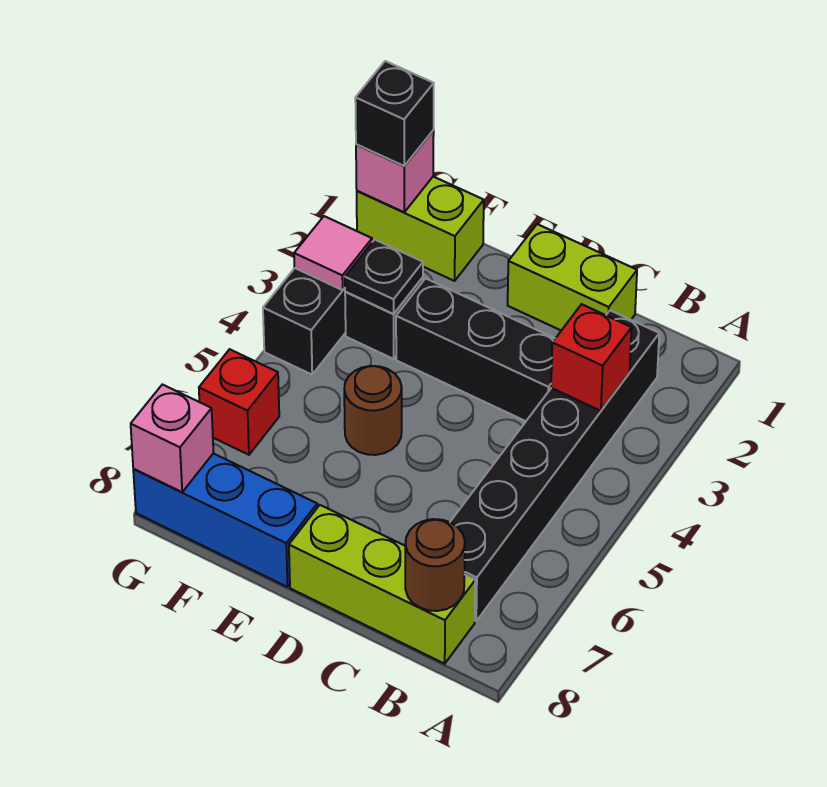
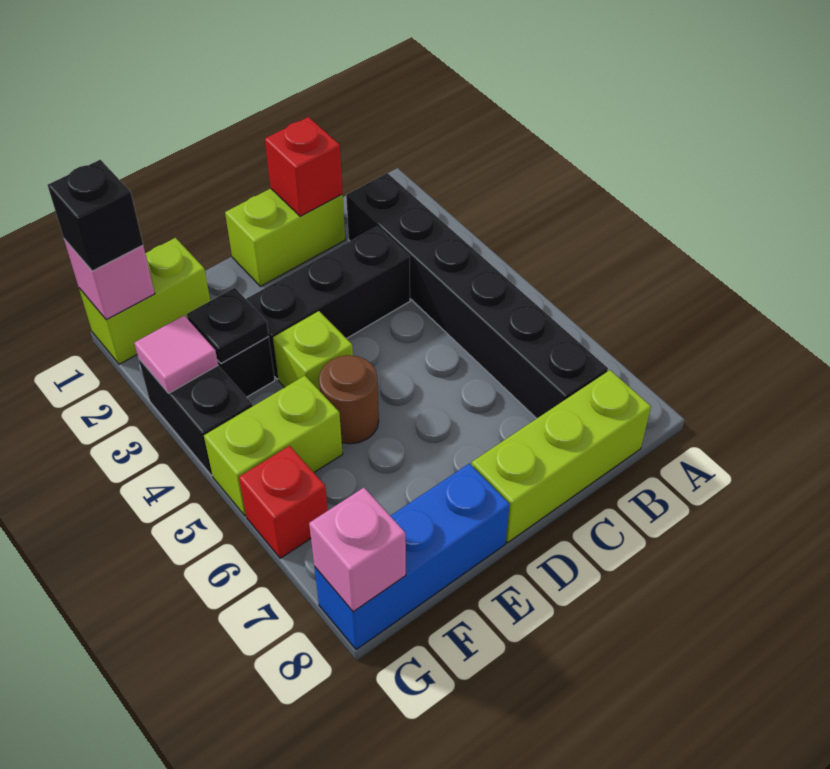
red 1x1 brick [551,304,632,411] -> red 1x1 brick moved to [265,117,343,216]
brown 1x1 round brick [405,519,465,611] -> none
none -> lime 1x1 brick [273,311,353,391]
none -> lime 1x2 brick [204,376,343,516]

